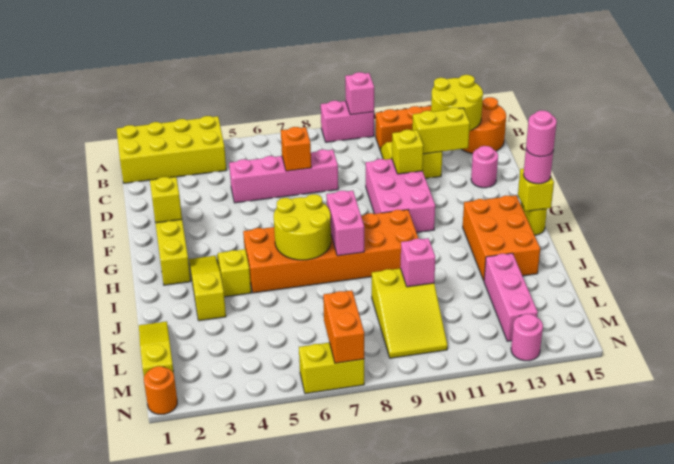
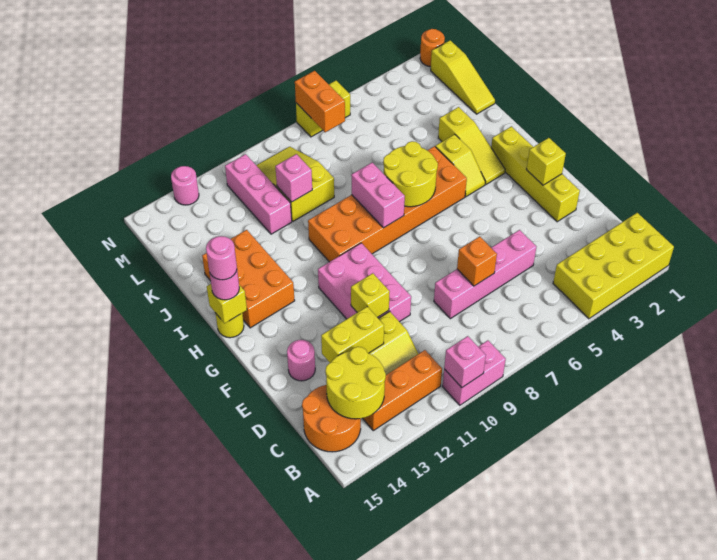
pink 1x3 brick [484,253,538,341] -> pink 1x3 brick moved to [225,154,292,234]

